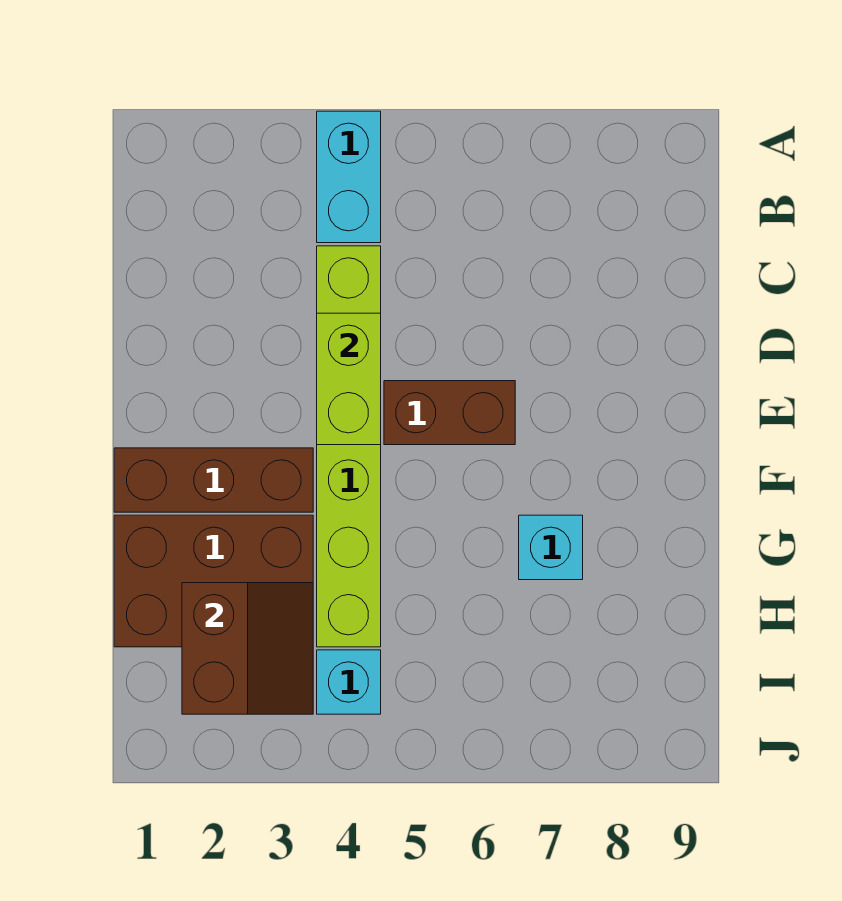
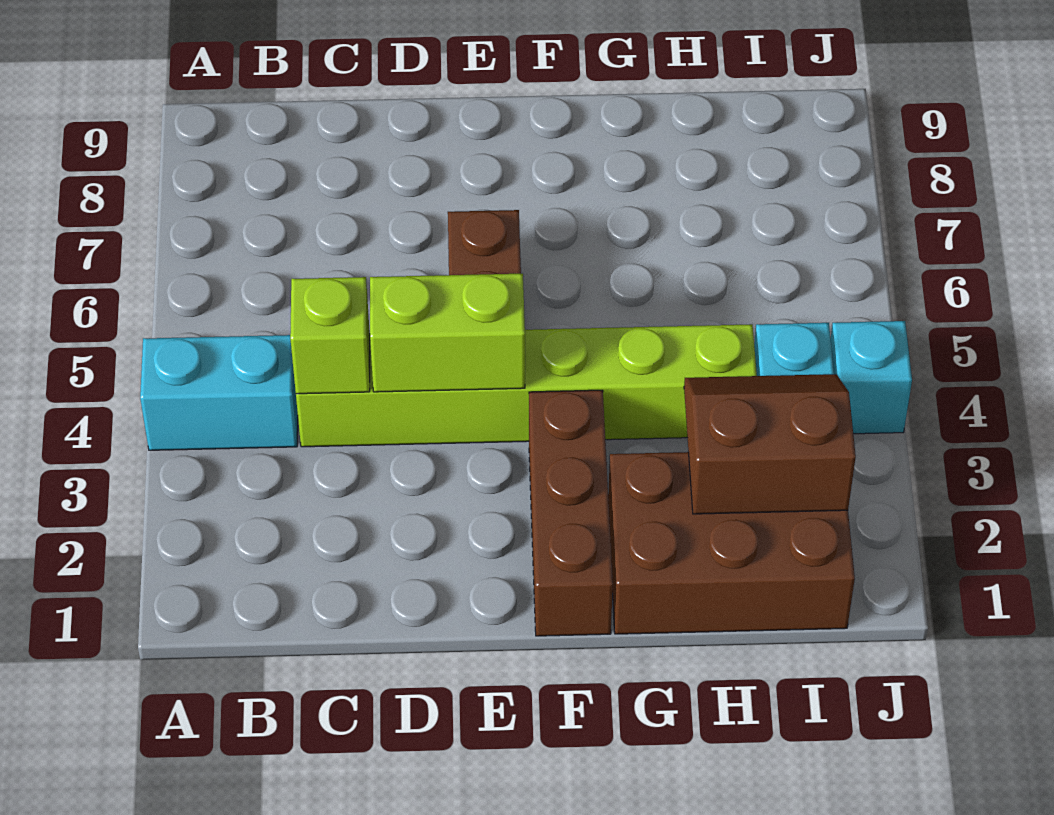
none -> lime 1x1 brick [290,277,370,394]
brown 2x3 brick [114,515,313,647] -> brown 2x3 brick turned to [608,452,855,634]
cyan 1x1 brick [519,515,583,580] -> cyan 1x1 brick moved to [831,321,912,434]

